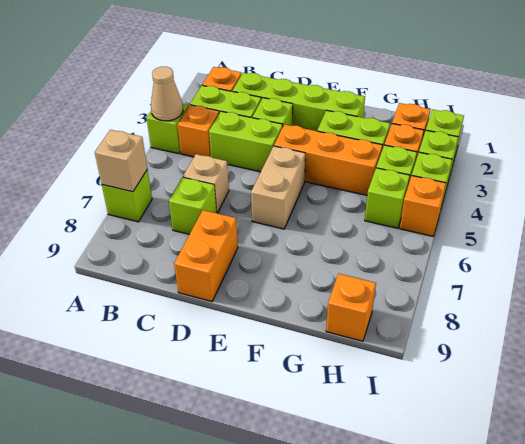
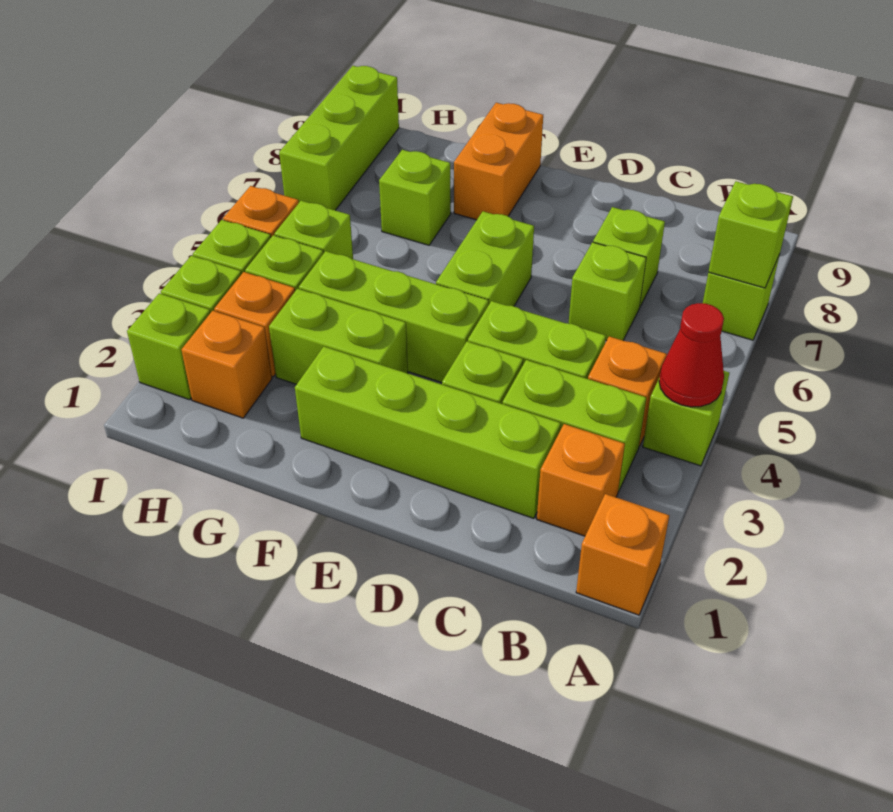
tan 1x1 cone [151,67,183,121] -> red 1x1 cone [659,303,724,407]
tan 1x1 brick [95,130,147,192] -> lime 1x1 brick [709,181,793,288]
tan 1x1 brick [183,154,229,213] -> lime 1x1 brick [569,242,646,341]
orange 1x2 brick [174,210,238,302] -> orange 1x2 brick moved to [454,103,543,220]
orange 1x3 brick [274,124,382,195] -> lime 1x3 brick [299,251,489,382]
tan 1x2 brick [251,146,305,229] -> lime 1x2 brick [436,211,534,306]
none -> lime 1x1 brick [379,150,451,245]
orange 1x1 brick [326,274,376,341] -> orange 1x1 brick moved to [576,494,669,615]
none -> lime 1x3 brick [279,66,399,210]

